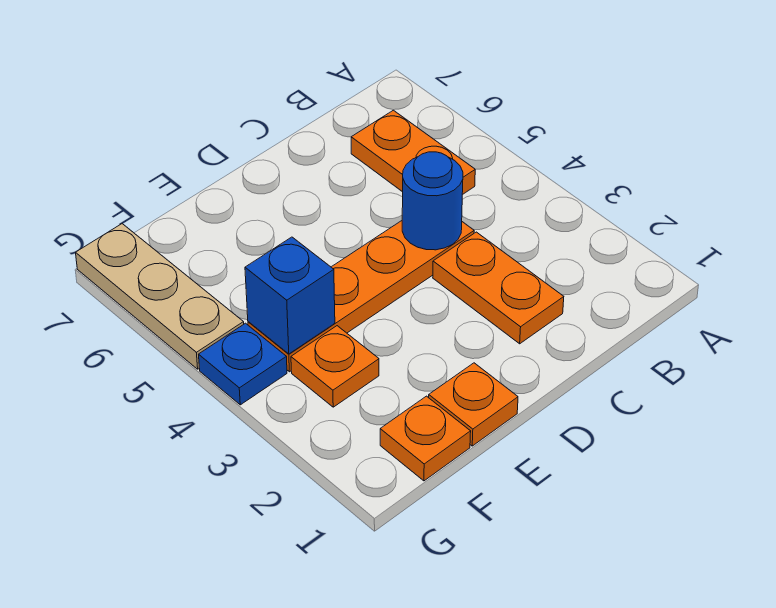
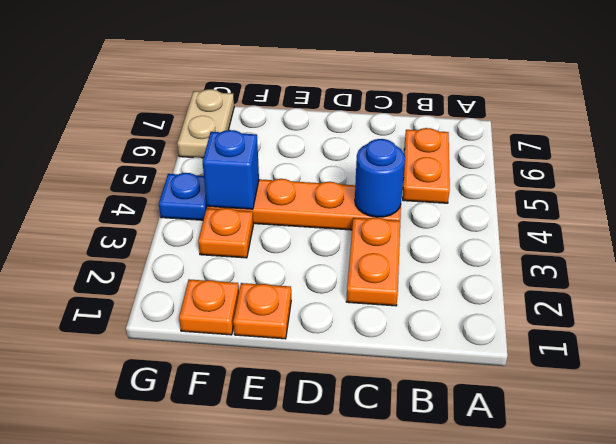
tan 1x3 plate [76,224,244,369] -> tan 1x2 plate [177,89,234,158]

